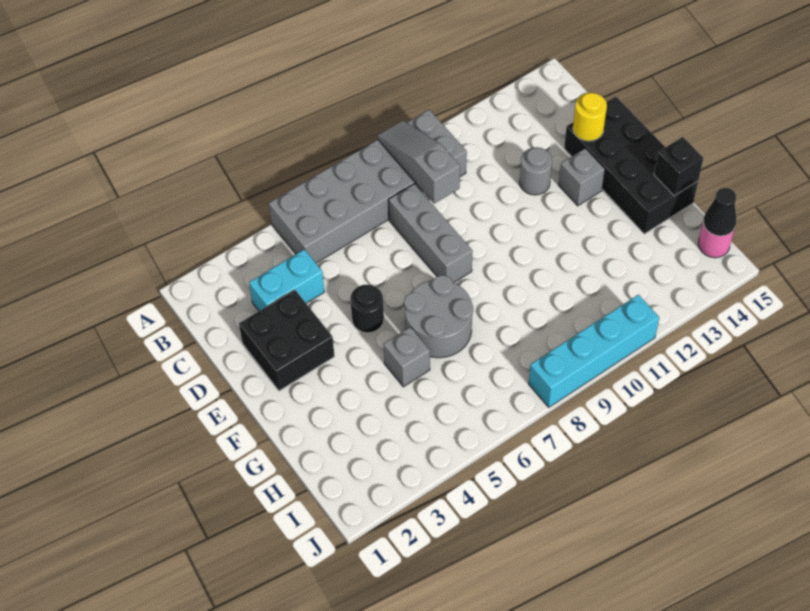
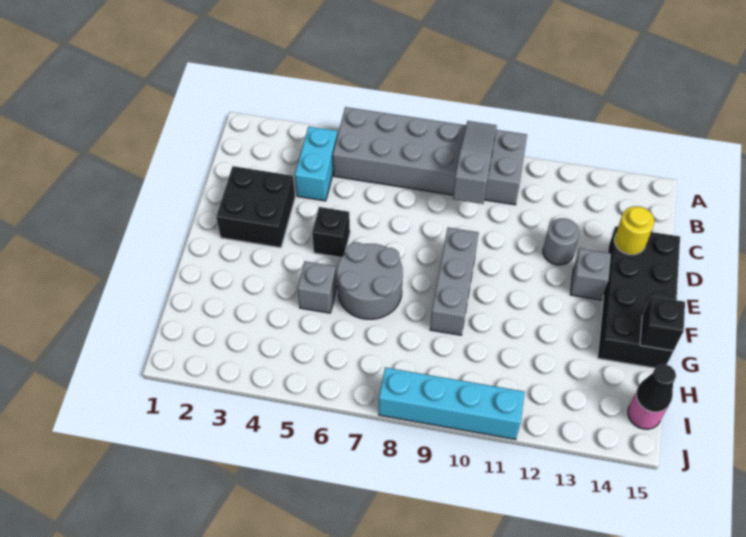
cyan 1x2 brick [249,249,324,311] -> cyan 1x2 brick turned to [295,126,338,201]
grey 1x3 brick [389,184,472,283] -> grey 1x3 brick moved to [430,227,478,335]
black 1x1 round brick [350,285,384,333] -> black 1x1 brick [312,207,350,257]

